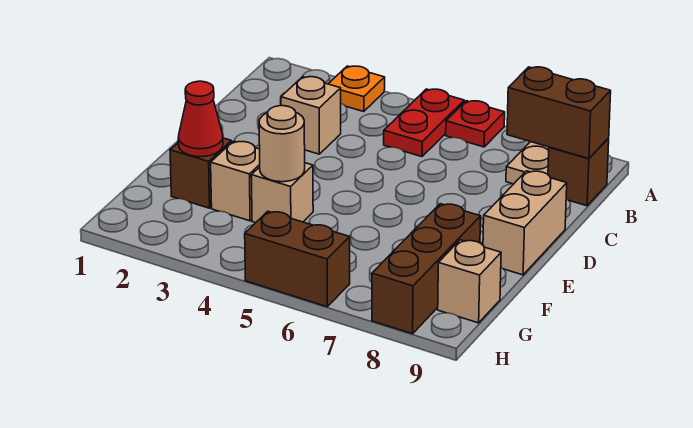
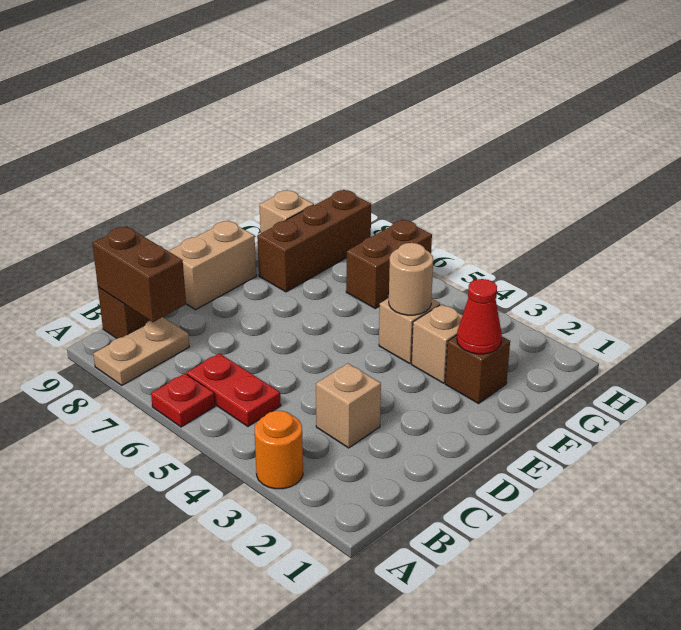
orange 1x1 plate [329,66,385,111] -> orange 1x1 round brick [255,411,303,489]
red 1x2 plate [384,89,464,157] -> red 1x2 plate turned to [187,353,281,426]
brown 1x2 brick [245,211,350,307] -> brown 1x2 brick turned to [346,220,432,308]

